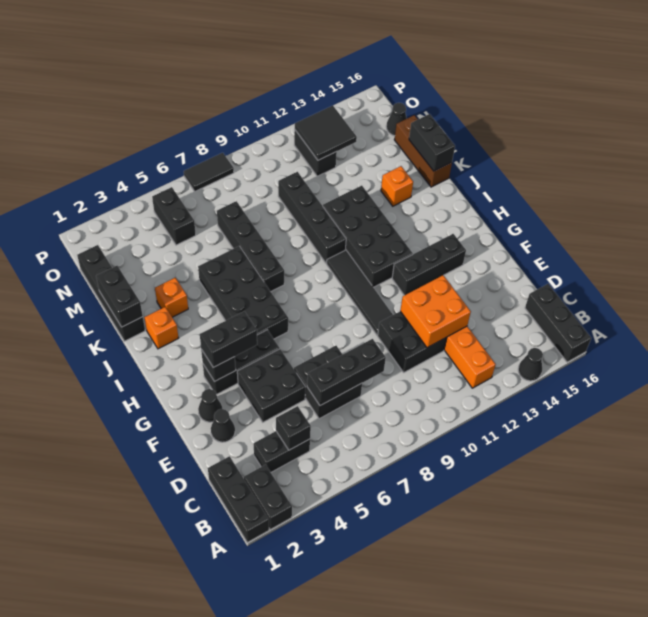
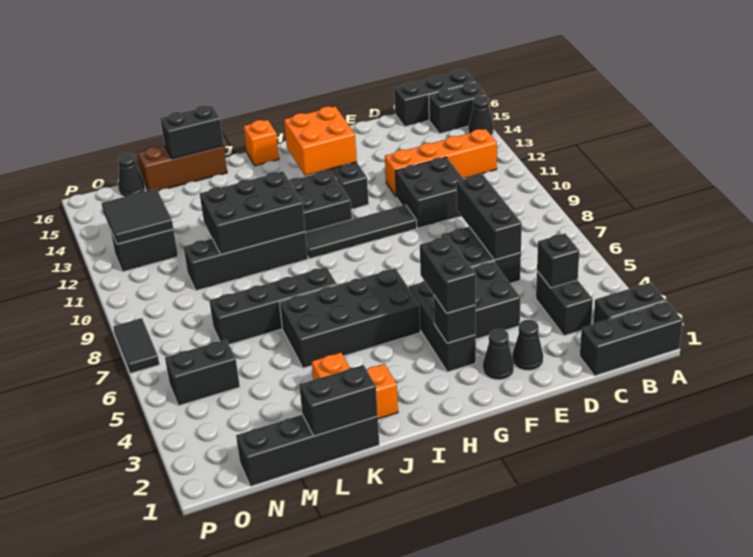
none -> black 1x2 brick [429,83,487,134]
orange 2x2 brick [400,275,471,348] -> orange 2x2 brick moved to [284,106,357,176]
none -> black 2x3 brick [200,172,305,254]
orange 1x1 brick [381,166,413,206] -> orange 1x1 brick moved to [244,120,279,166]

